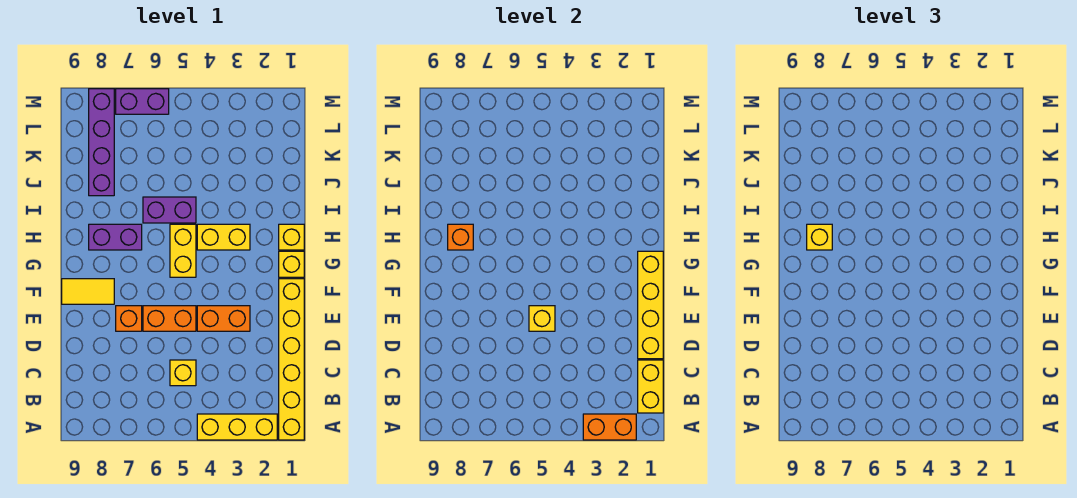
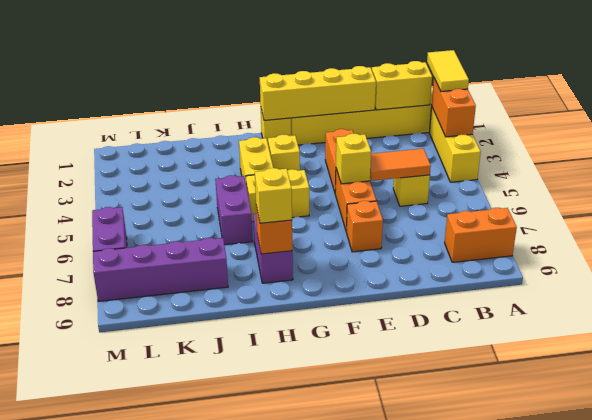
none -> orange 1x2 brick [445,208,517,262]
none -> orange 1x2 tile [370,148,431,181]
yellow 1x2 tile [62,279,114,304] -> yellow 1x2 tile moved to [427,50,469,91]
yellow 1x1 brick [279,224,304,250] -> yellow 1x1 brick moved to [268,135,300,171]

